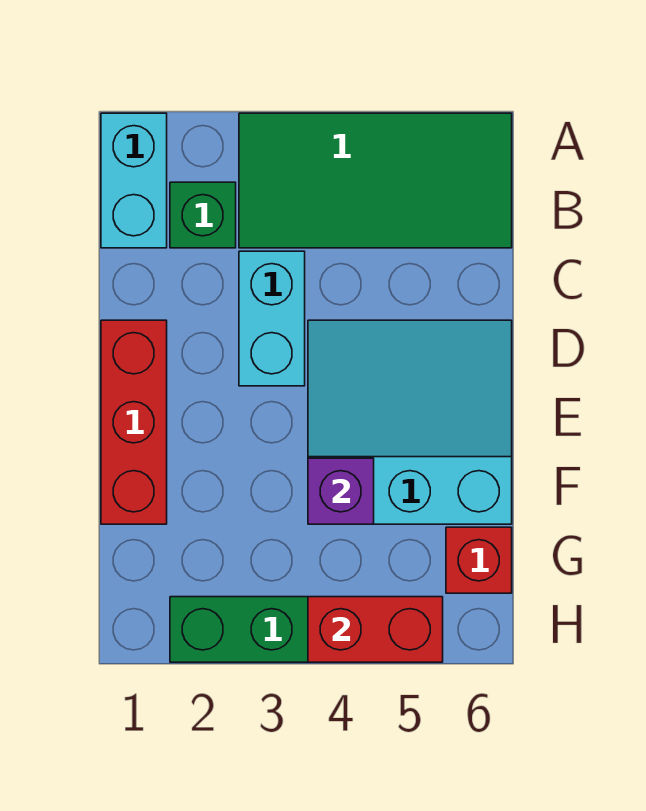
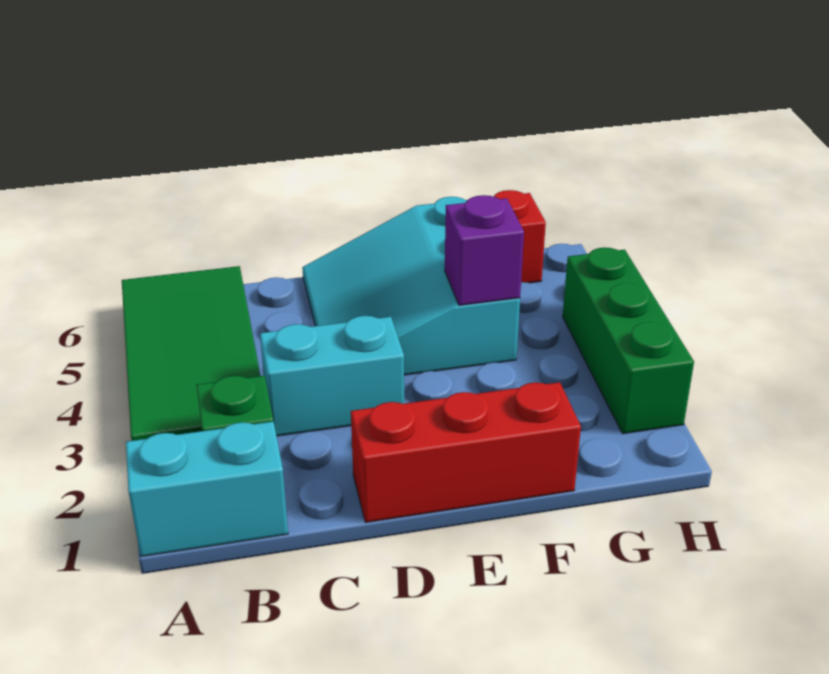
red 1x2 brick [308,597,443,662] -> none

